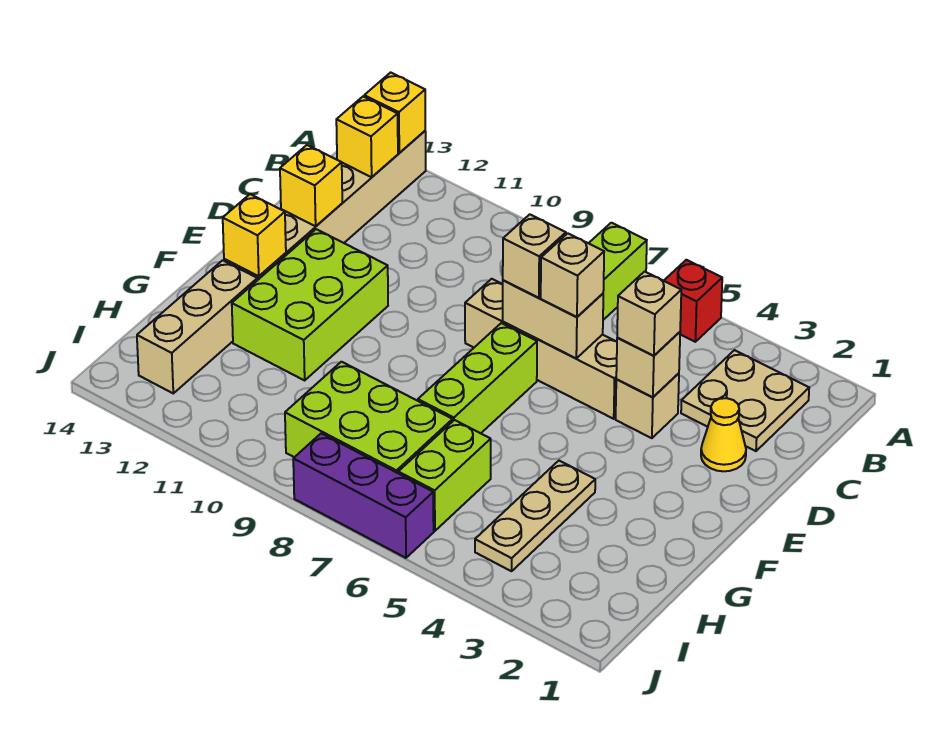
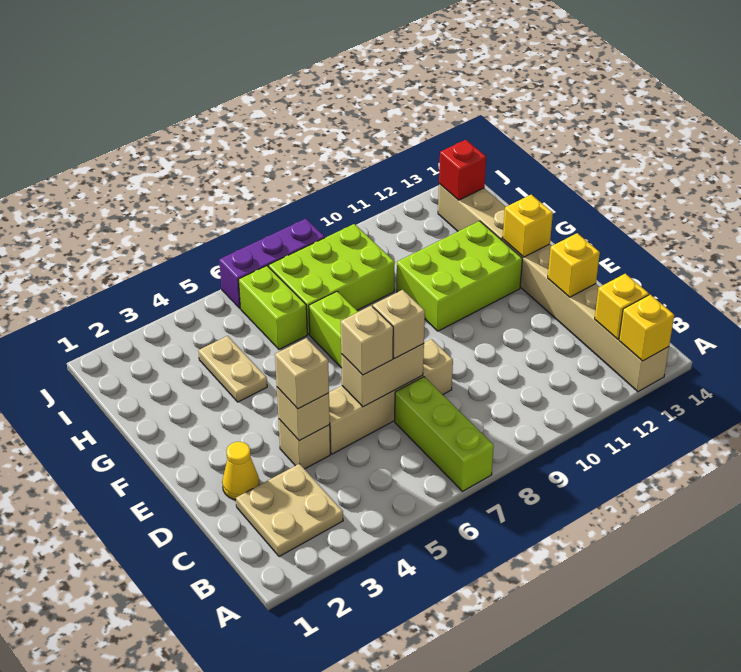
red 1x1 brick [664,260,722,342] -> red 1x1 brick moved to [439,140,486,200]
lime 2x3 brick [232,229,388,380] -> lime 2x3 brick turned to [397,221,522,331]
tan 1x3 plate [475,461,595,571] -> tan 1x2 plate [198,336,267,402]

